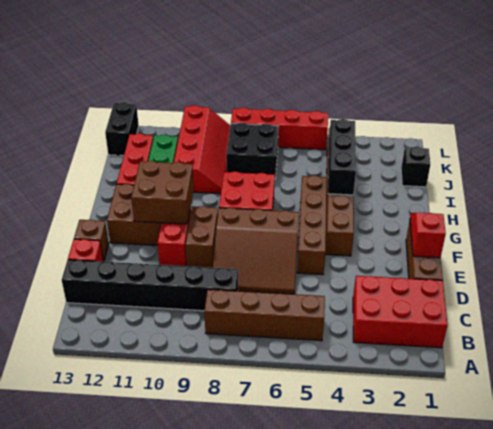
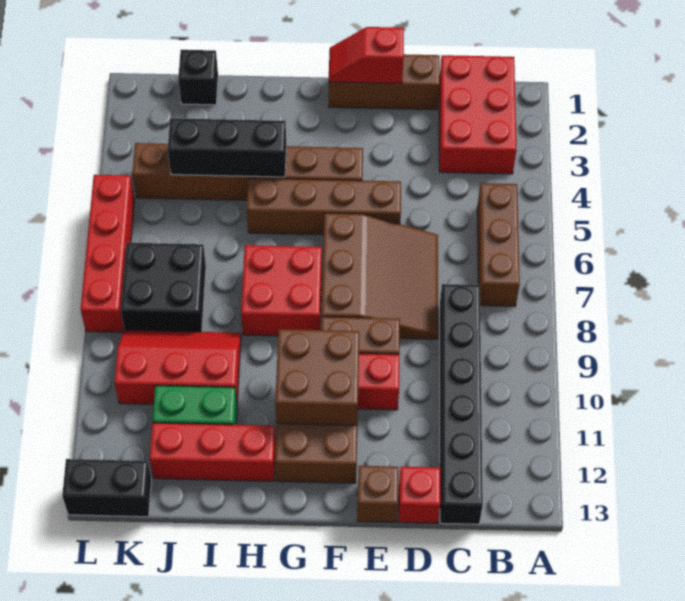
brown 1x4 brick [204,289,325,341] -> brown 1x3 brick [477,183,520,306]
red 2x4 slope [174,105,230,194] -> red 2x3 slope [114,330,241,404]

